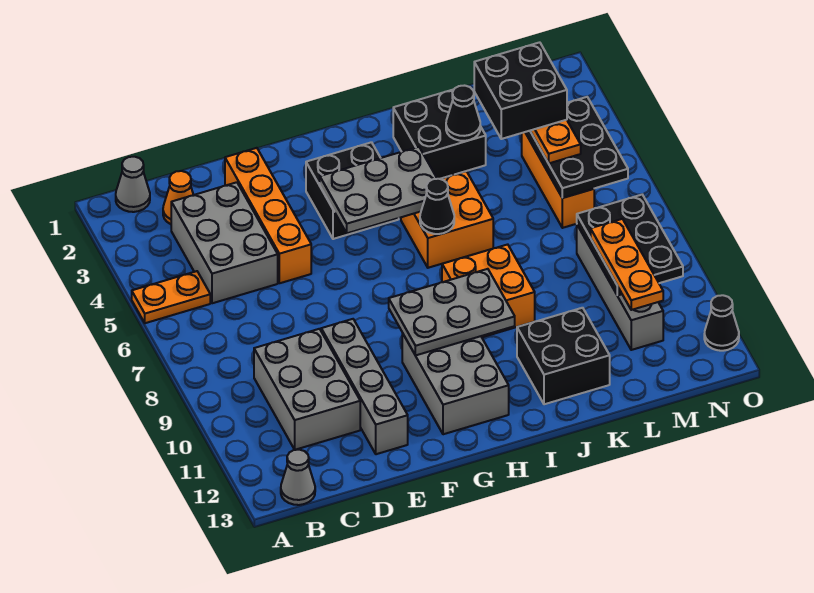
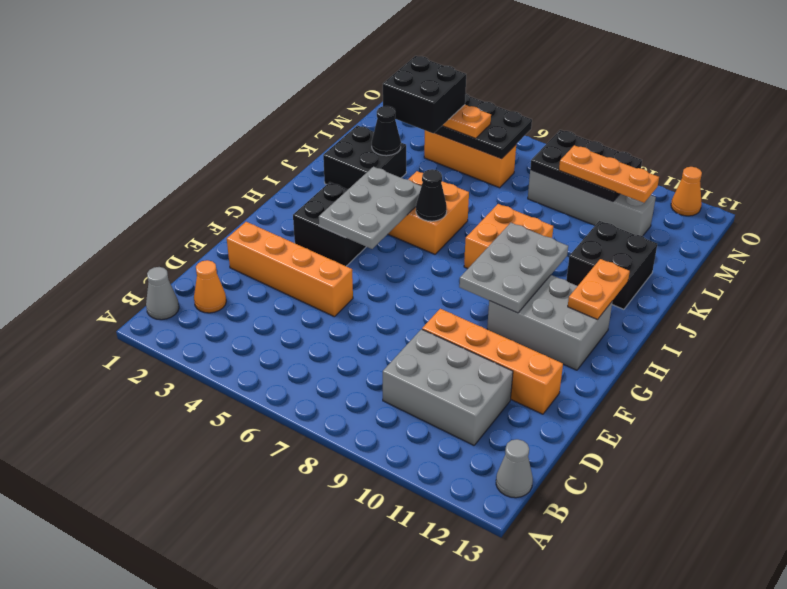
orange 1x2 plate [132,271,210,323] -> orange 1x2 plate moved to [568,259,630,319]
grey 2x3 brick [171,182,278,303] -> none
grey 1x4 brick [321,319,408,454] -> orange 1x4 brick [422,309,563,414]
black 1x1 cone [704,295,739,351] -> orange 1x1 cone [671,167,702,216]

